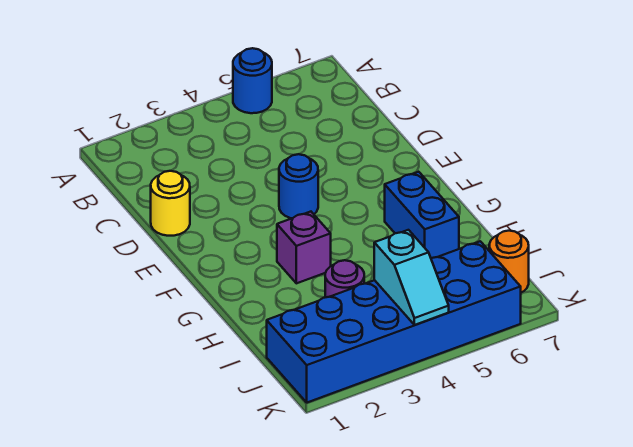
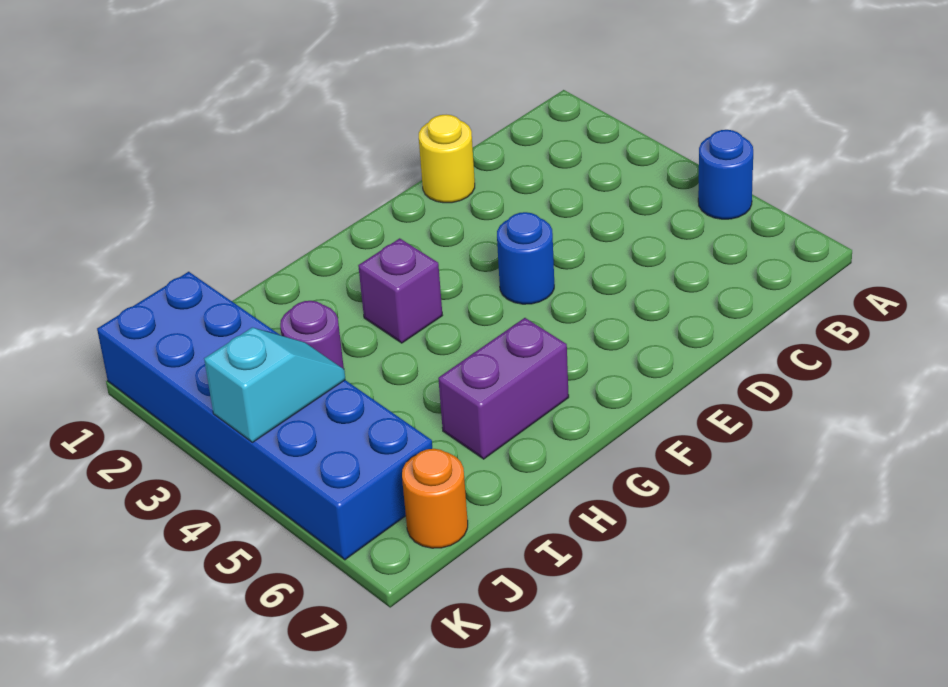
blue 1x2 brick [385,172,459,258] -> purple 1x2 brick [438,318,569,459]
cyan 1x2 slope [374,230,449,325] -> cyan 1x2 slope turned to [204,328,345,442]

